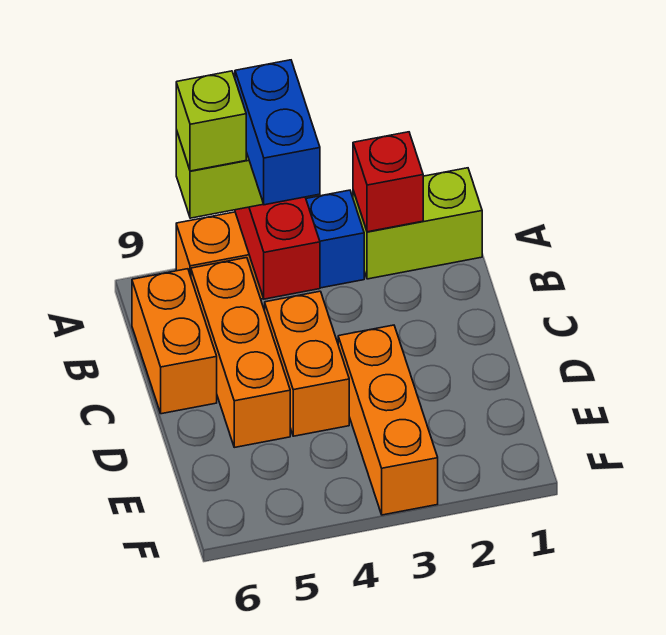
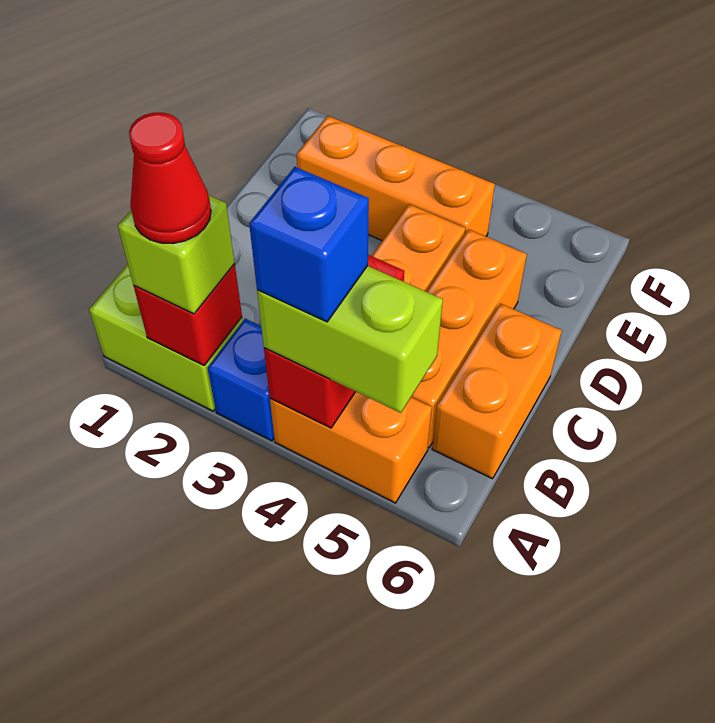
none -> red 1x1 cone [129,113,211,244]
blue 1x2 brick [235,60,320,205] -> blue 1x1 brick [249,167,369,322]
lime 1x1 brick [176,71,246,171] -> lime 1x1 brick moved to [118,195,235,314]
orange 1x3 brick [338,325,438,515] -> orange 1x3 brick turned to [297,116,495,241]

